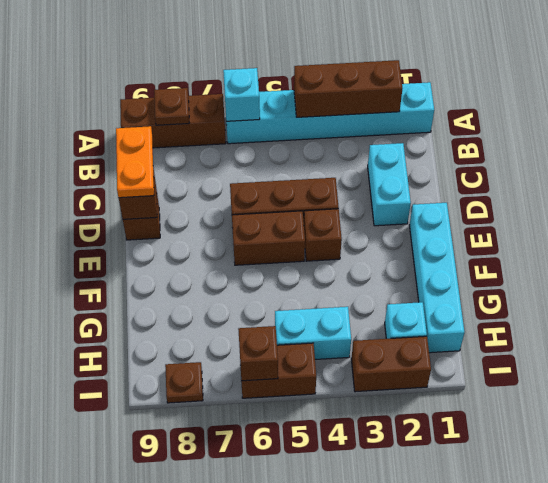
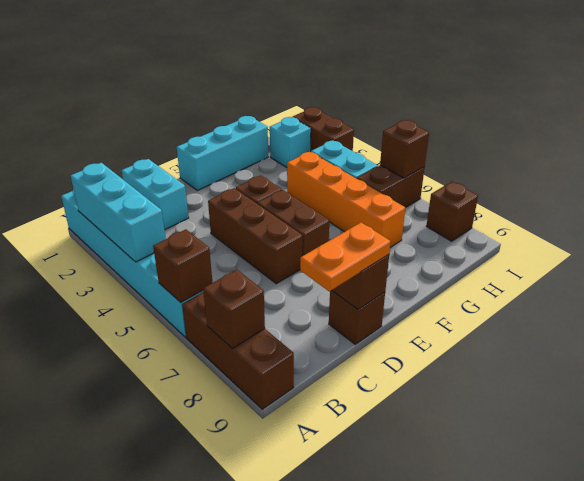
brown 1x3 brick [294,60,402,117] -> cyan 1x3 brick [71,163,166,262]
cyan 1x1 brick [223,68,260,121] -> brown 1x1 brick [153,229,213,302]
brown 1x1 plate [154,88,189,125] -> brown 1x1 brick [203,270,265,348]
cyan 1x2 brick [368,143,411,226] -> cyan 1x2 brick turned to [122,159,189,230]
cyan 1x4 brick [409,203,464,353] -> cyan 1x3 brick [177,116,268,190]
none -> orange 1x4 brick [287,152,405,247]
brown 1x2 brick [241,343,316,398] -> brown 1x2 brick turned to [357,165,425,207]
brown 1x1 plate [165,362,203,403] -> brown 1x1 brick [427,182,478,241]

